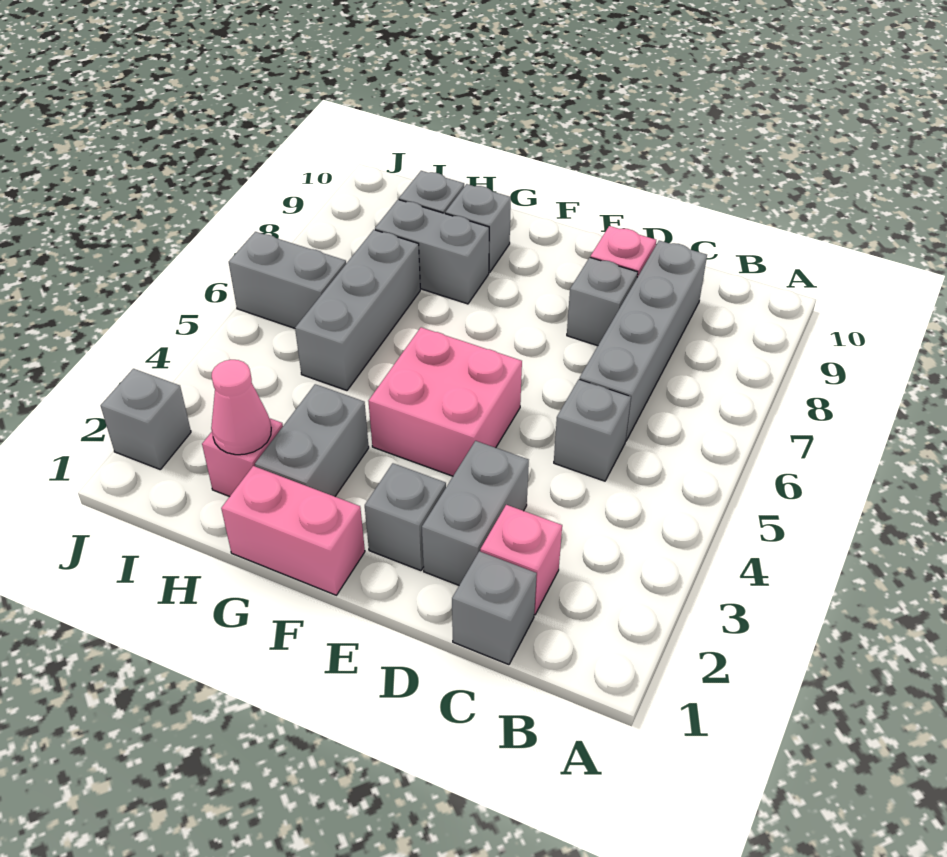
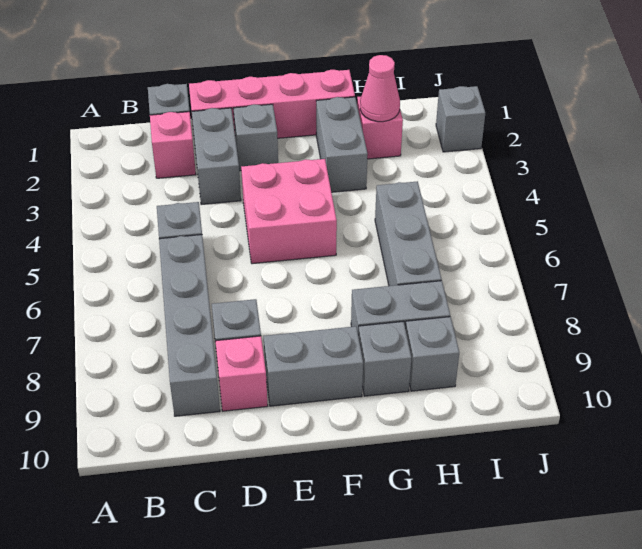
pink 1x2 brick [221,466,365,595] -> pink 1x4 brick [189,70,355,138]
grey 1x2 brick [229,232,346,328] -> grey 1x2 brick moved to [264,326,363,406]

